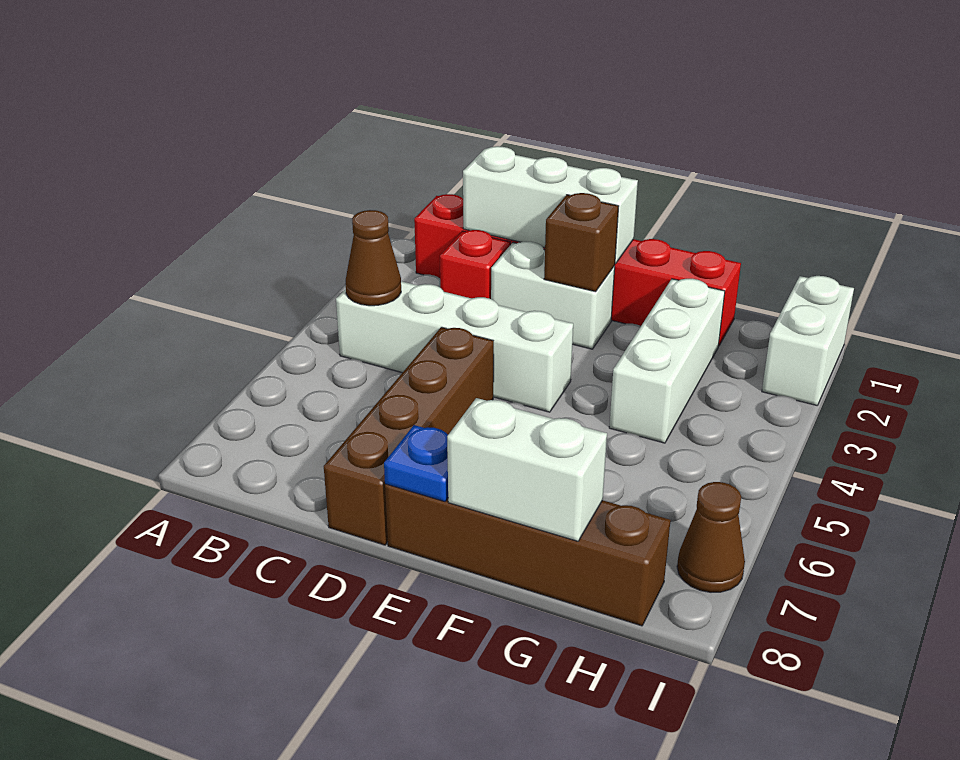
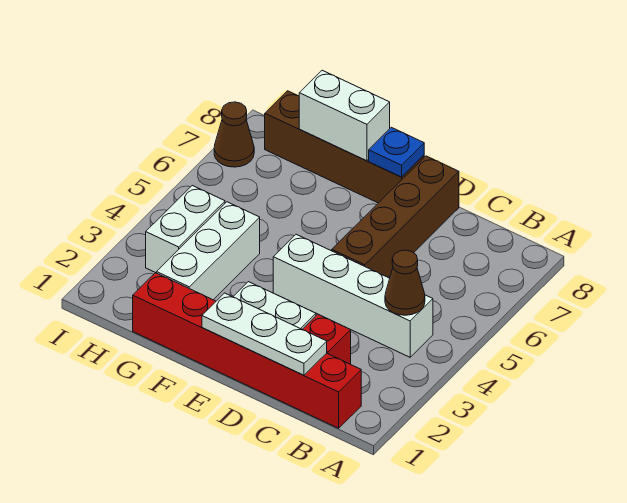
white 1x3 brick [463,146,638,264] -> white 1x3 plate [202,293,327,375]
brown 1x1 brick [544,193,619,292] -> none
white 1x2 brick [762,276,854,405] -> white 1x2 brick moved to [146,186,225,273]

